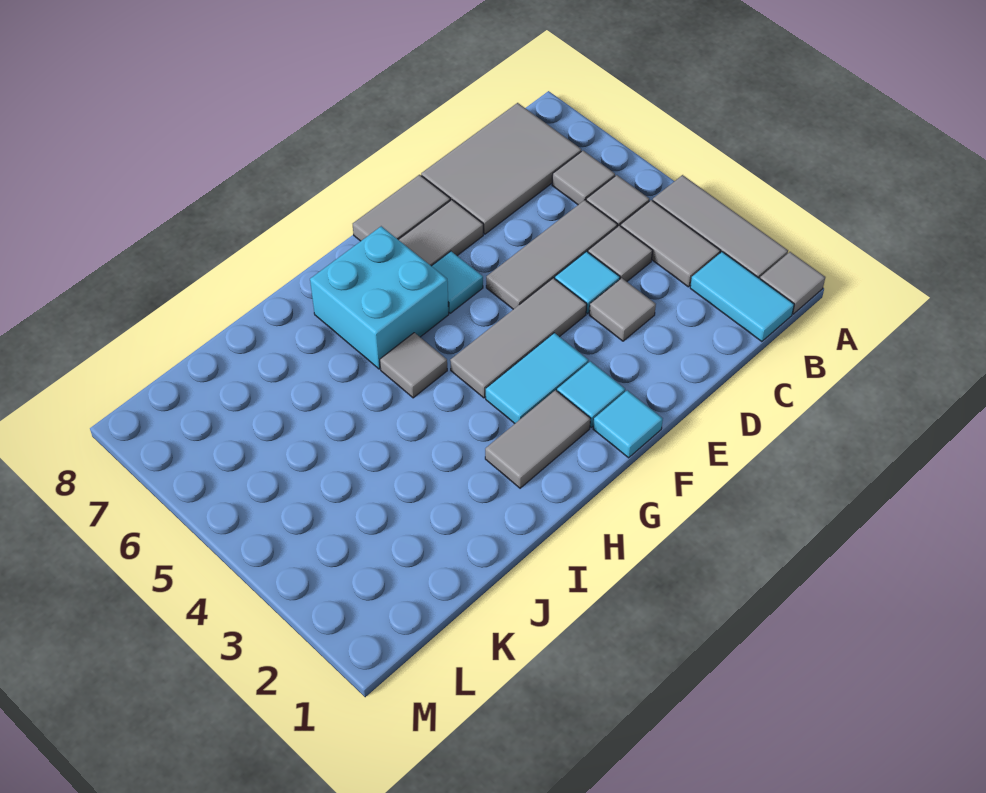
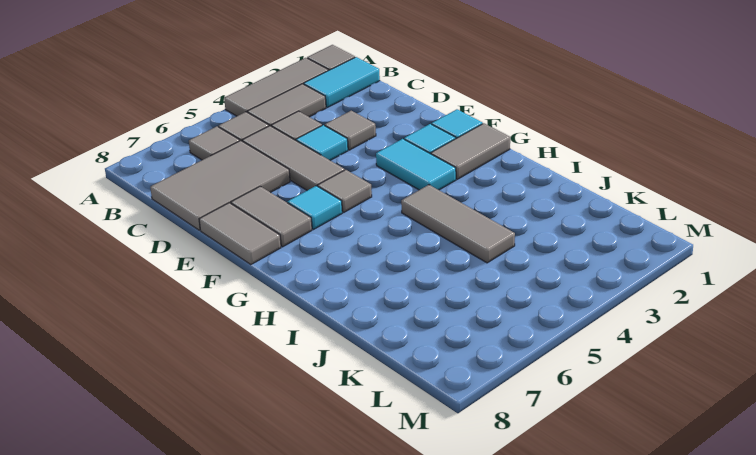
grey 2x3 tile [421,103,581,234] -> grey 2x3 tile turned to [150,141,290,230]
grey 1x3 tile [450,278,587,398] -> grey 1x3 tile moved to [401,185,515,263]
grey 1x2 tile [485,390,590,488] -> grey 1x2 tile turned to [431,123,510,179]
cyan 2x2 brick [310,226,449,369] -> none
grey 1x1 tile [380,333,447,398] -> grey 1x1 tile moved to [318,170,372,212]

